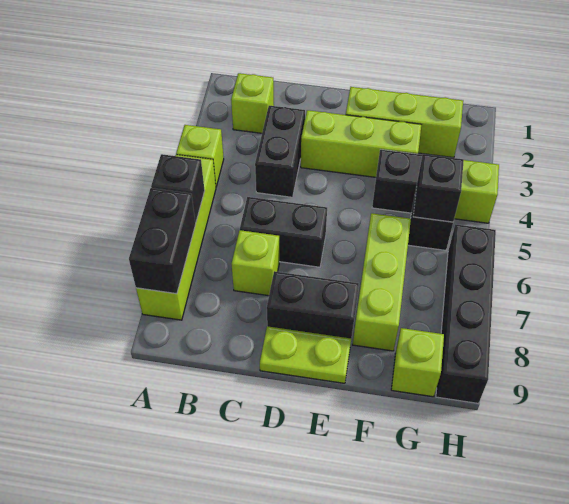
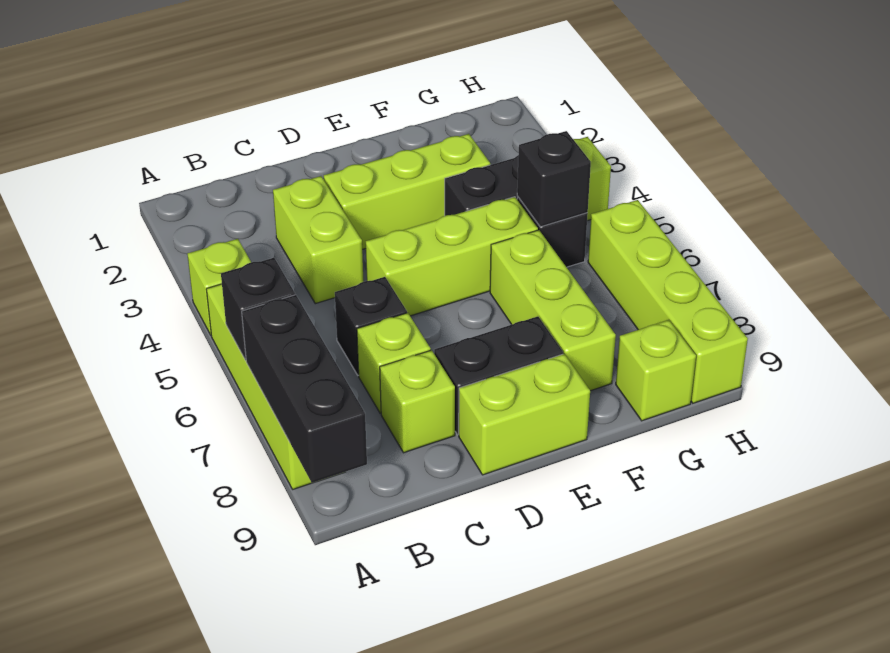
black 1x2 brick [129,188,196,294] -> black 1x3 brick [242,295,367,483]
lime 1x1 brick [231,73,274,133] -> lime 1x1 brick moved to [380,350,455,453]
black 1x2 brick [255,106,305,197] -> lime 1x2 brick [273,176,364,304]
black 1x2 brick [240,197,327,267] -> black 1x1 brick [335,277,407,375]
lime 1x2 plate [260,326,351,383] -> lime 1x2 brick [459,354,590,475]
lime 1x3 brick [346,87,463,158] -> lime 1x3 brick moved to [366,197,538,316]
black 1x4 brick [436,224,496,403] -> lime 1x4 brick [588,200,748,403]

